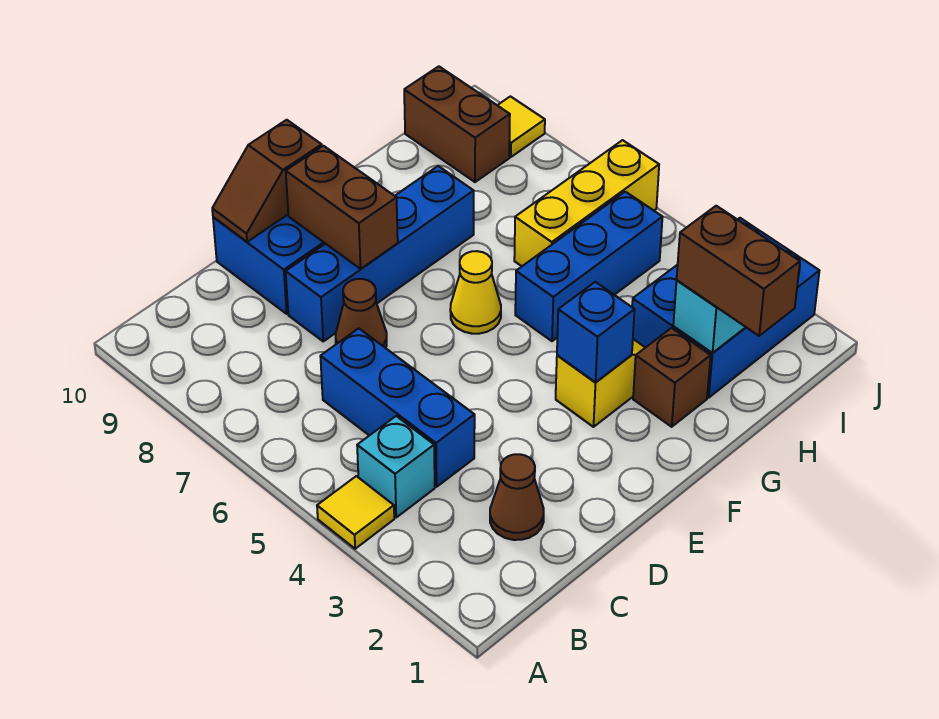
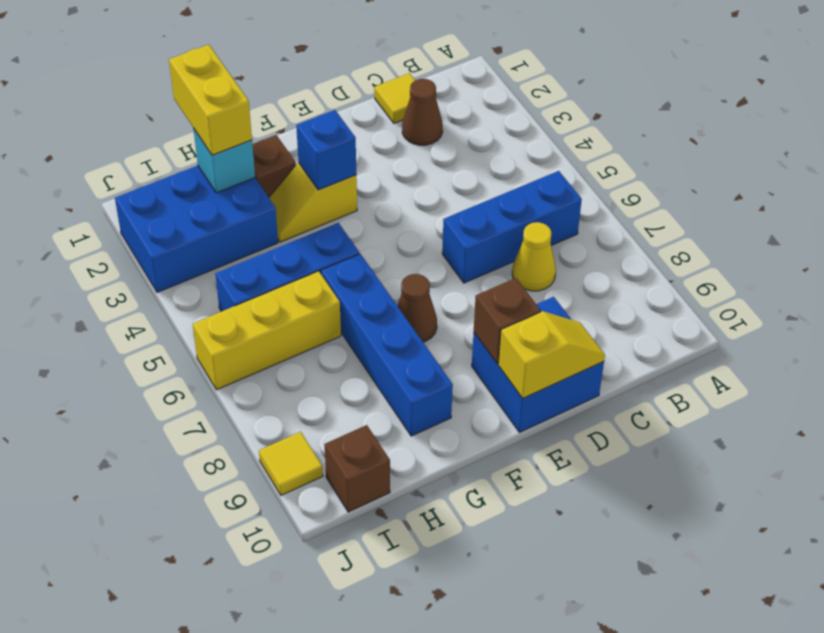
yellow 1x1 tile [317,476,394,549] -> yellow 1x1 tile moved to [374,73,415,123]
cyan 1x1 brick [357,416,435,517] -> none
blue 1x3 brick [320,328,475,487] -> blue 1x3 brick turned to [442,171,582,283]
brown 1x1 cone [336,279,387,348] -> brown 1x1 cone moved to [397,274,437,342]
blue 1x4 brick [286,166,474,341] -> blue 1x4 brick turned to [321,254,453,436]
brown 1x2 slope [212,120,322,242] -> yellow 1x2 slope [498,311,605,398]
brown 1x2 brick [286,146,398,269] -> brown 1x1 brick [474,278,540,364]
yellow 1x1 cone [450,251,501,334] -> yellow 1x1 cone moved to [512,222,556,291]
brown 1x2 brick [677,206,800,336] -> yellow 1x2 brick [169,45,252,155]
brown 1x2 brick [404,66,510,182] -> brown 1x1 brick [324,425,390,512]

